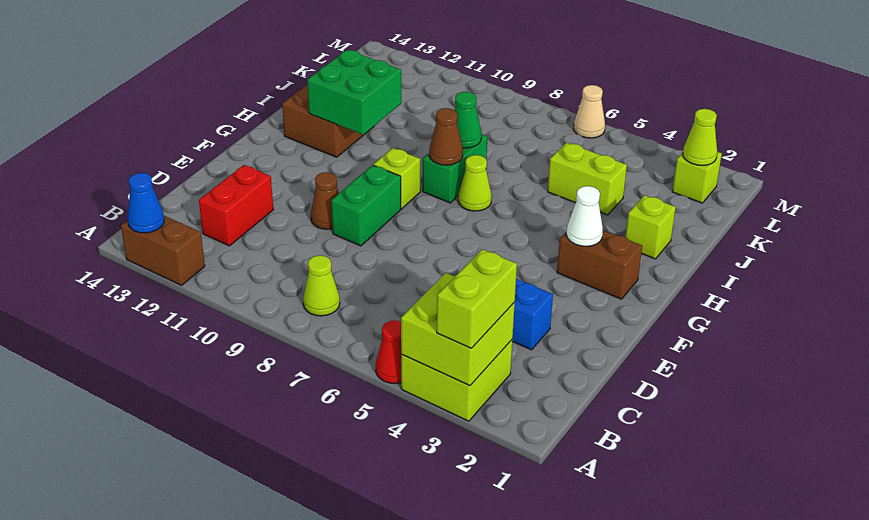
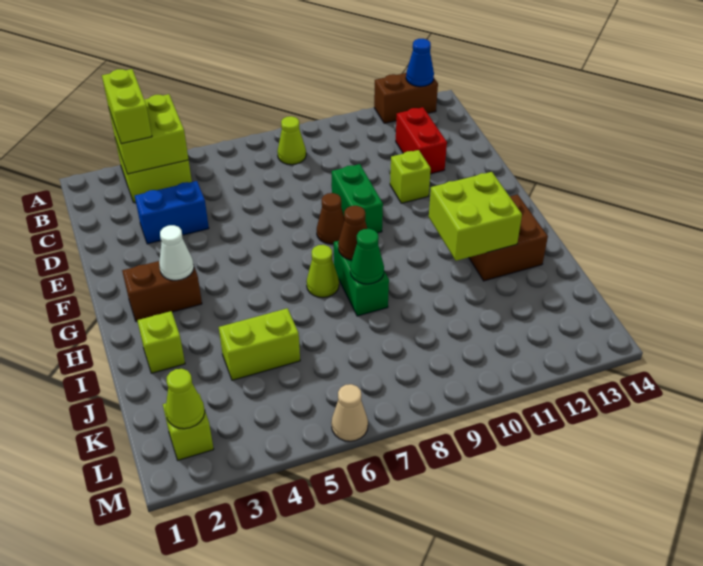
red 1x1 cone [376,320,402,384] -> none
brown 1x1 cone [311,172,339,229] -> brown 1x1 cone moved to [317,193,345,244]
lime 1x1 brick [373,148,420,209] -> lime 1x1 brick moved to [390,150,431,203]
green 2x2 brick [307,50,401,135] -> lime 2x2 brick [429,172,522,261]

